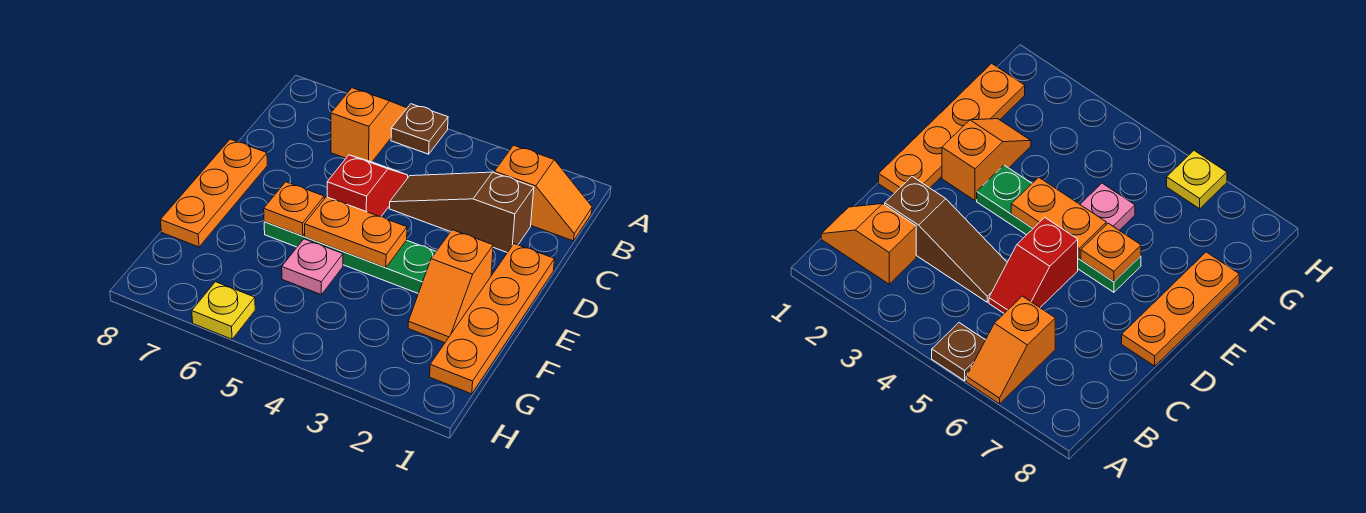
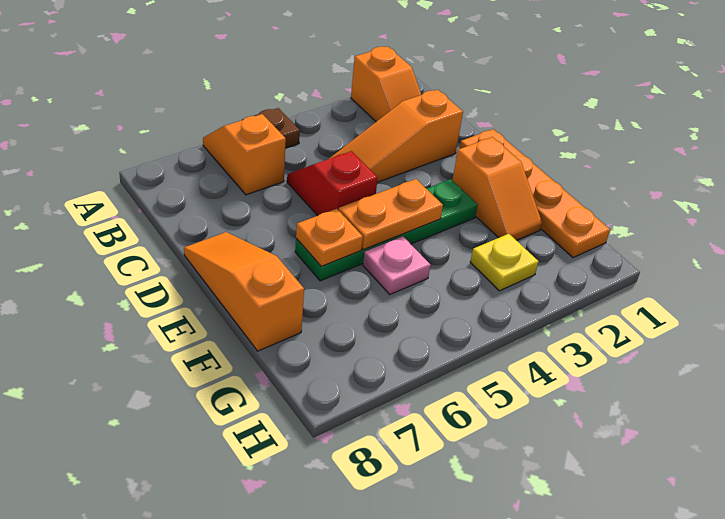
orange 1x2 slope [494,145,592,241] -> orange 1x2 slope turned to [351,46,421,122]
brown 1x3 slope [389,172,534,253] -> orange 1x3 slope [329,90,463,182]
orange 1x3 plate [160,139,267,247] -> orange 1x3 slope [184,232,304,351]
yellow 1x1 plate [192,282,255,339] -> yellow 1x1 plate moved to [470,234,539,291]

